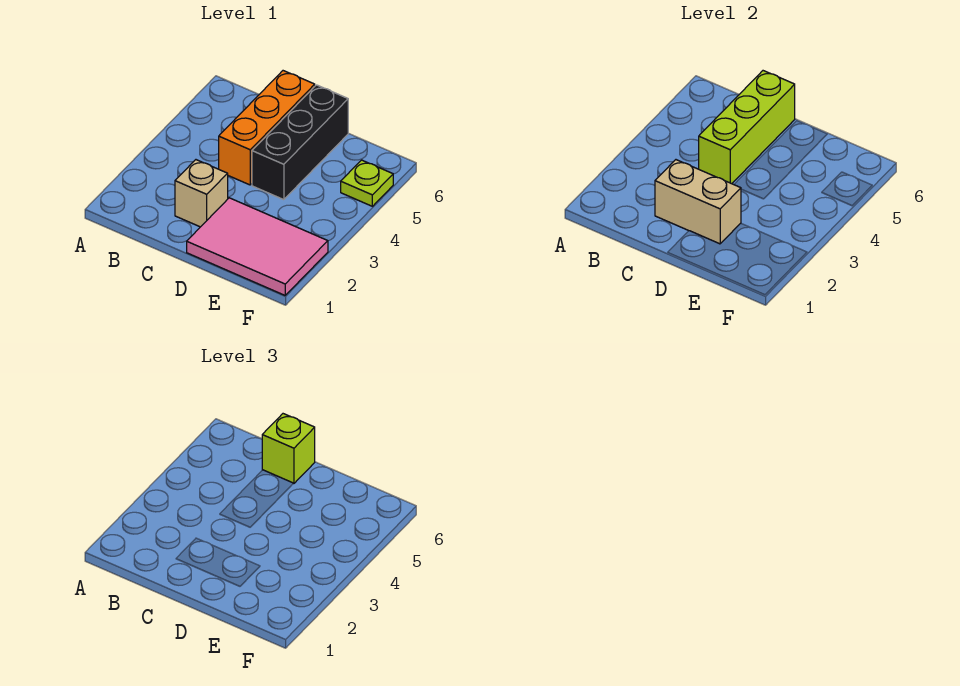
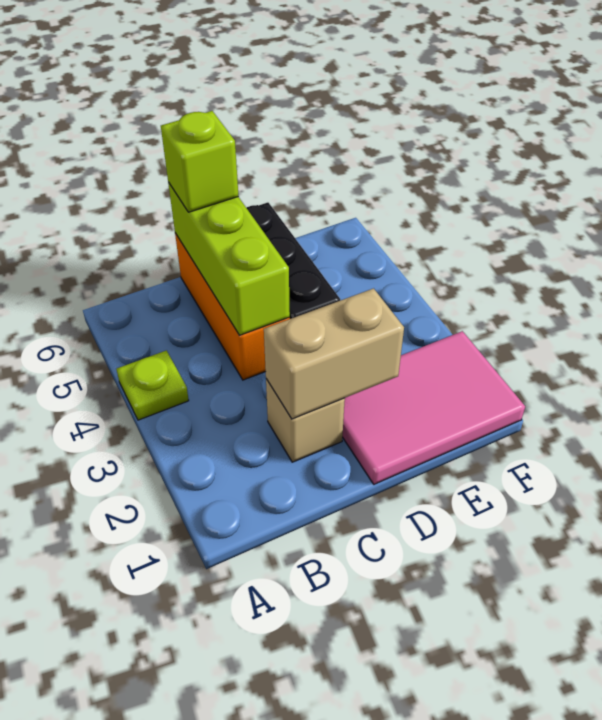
lime 1x1 plate [341,160,393,206] -> lime 1x1 plate moved to [117,350,189,420]

